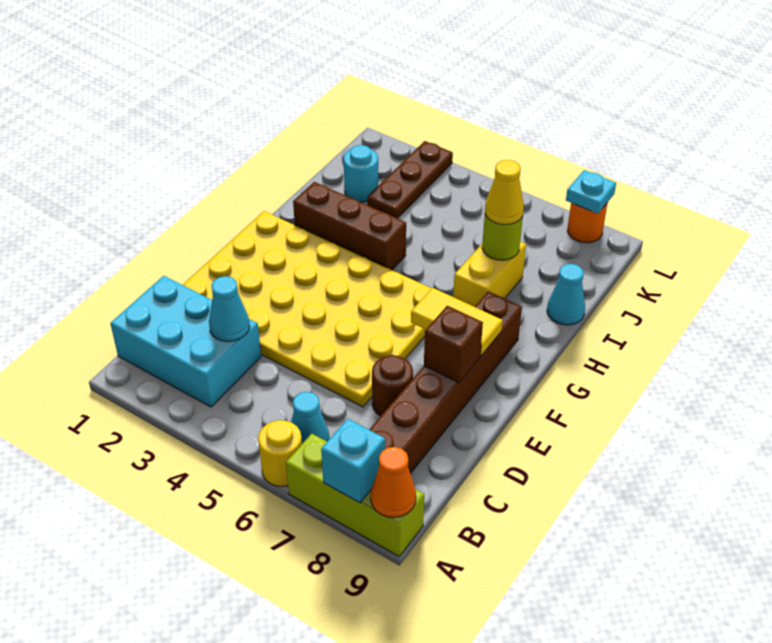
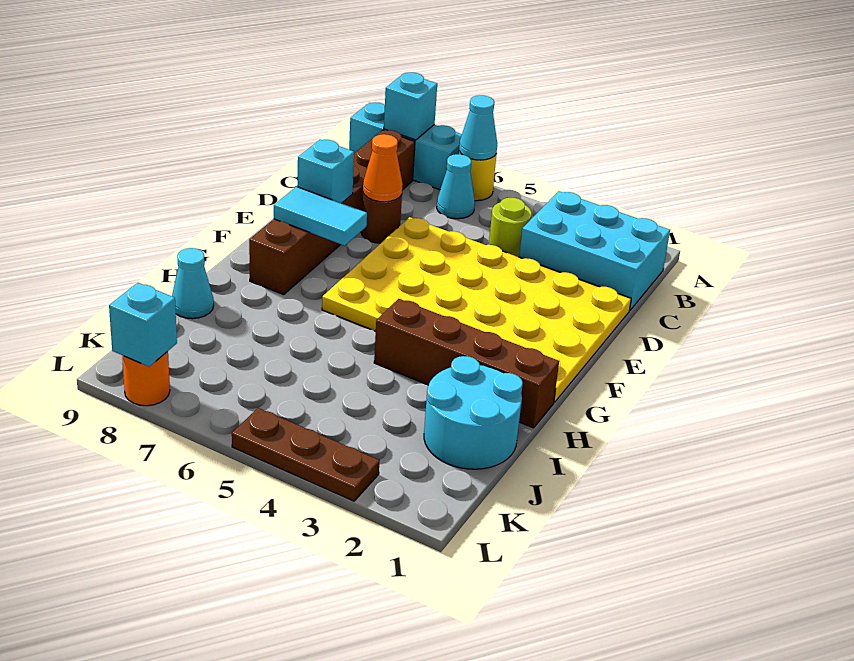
lime 1x3 brick [286,434,424,556] -> cyan 1x3 brick [349,102,462,190]
orange 1x1 cone [371,447,416,518] -> orange 1x1 cone moved to [363,134,403,202]
cyan 1x1 cone [209,276,250,342] -> cyan 1x1 cone moved to [459,95,497,160]
brown 1x1 brick [424,306,483,383] -> cyan 1x1 brick [298,140,354,203]
yellow 1x2 tile [411,288,503,356] -> cyan 1x2 tile [274,187,367,246]
brown 1x3 brick [293,182,406,270] -> brown 1x4 brick [374,299,559,428]
yellow 1x2 brick [453,242,526,307] -> none
lime 1x1 round brick [482,214,523,260] -> lime 1x1 round brick moved to [489,198,532,257]
yellow 1x1 cone [485,160,524,225] -> none
cyan 1x1 round brick [344,145,378,202] -> cyan 2x2 round brick [424,356,523,469]
brown 1x3 plate [367,141,453,218] -> brown 1x3 plate turned to [232,408,380,501]
cyan 1x1 plate [566,170,616,214] -> cyan 1x1 brick [109,283,177,367]

